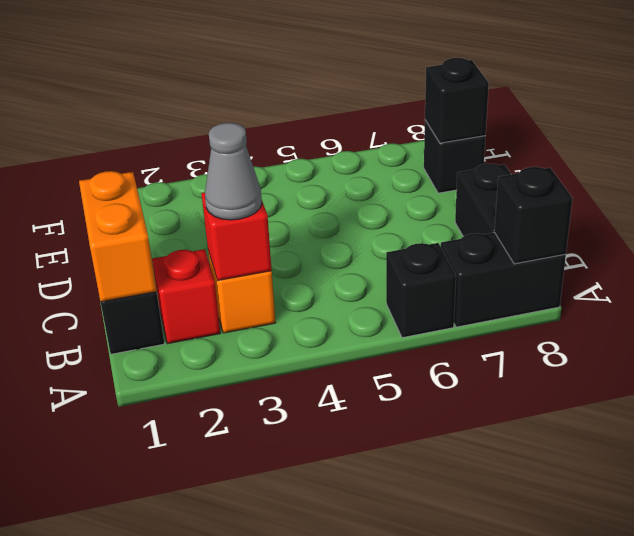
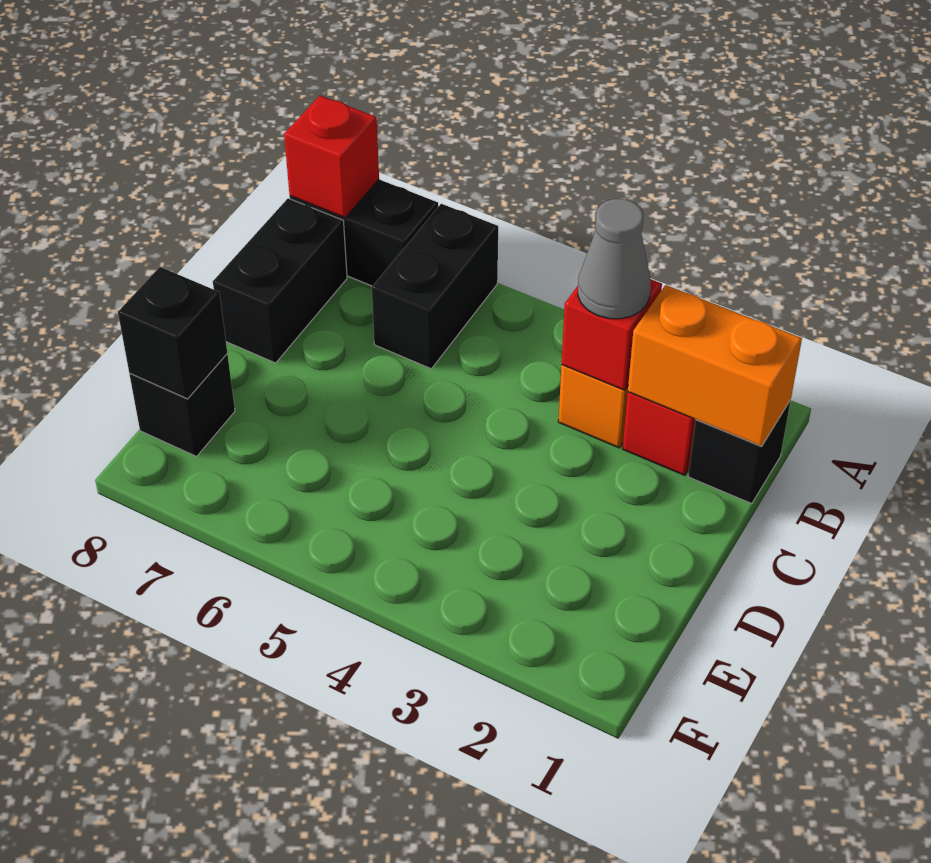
black 1x1 brick [386,243,456,338] -> black 1x2 brick [372,204,498,369]
black 1x1 brick [495,167,573,264] -> red 1x1 brick [284,96,379,218]
orange 1x2 brick [79,171,157,302] -> orange 1x2 brick turned to [628,285,802,446]

